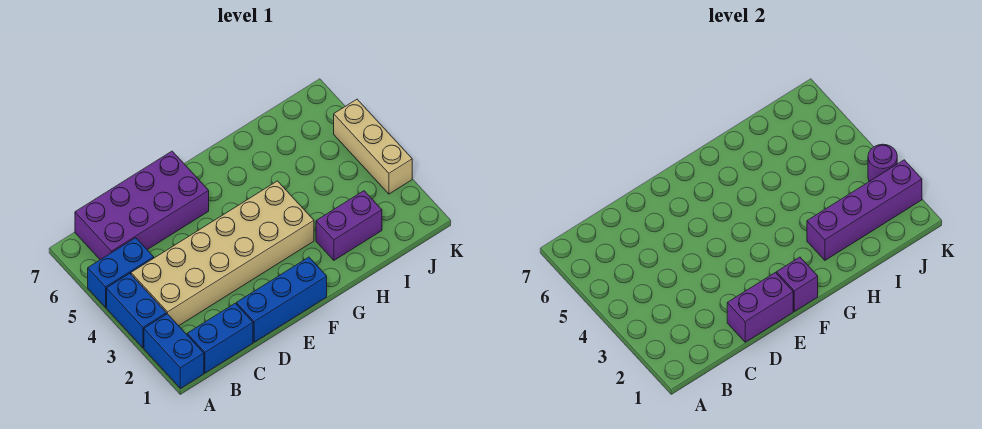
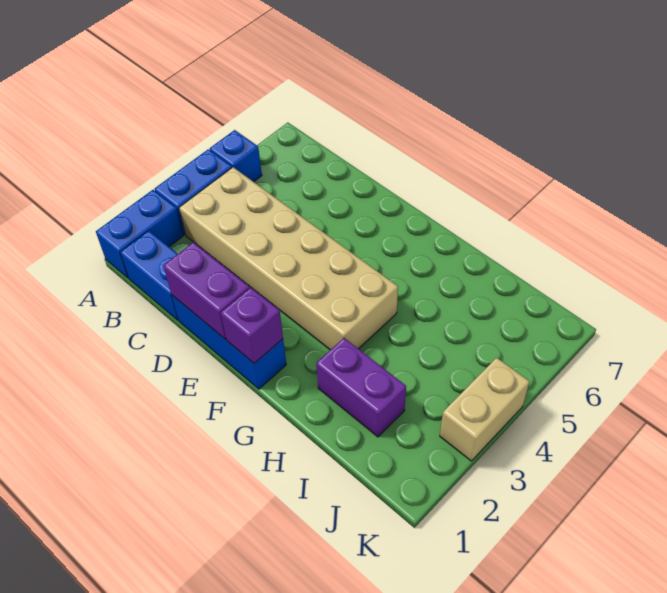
blue 1x2 brick [88,238,154,307] -> blue 1x1 brick [210,130,262,182]
purple 2x4 brick [75,151,209,260] -> none
purple 1x4 brick [807,160,922,260] -> none
tan 1x3 brick [334,99,412,194] -> tan 1x2 brick [440,358,529,461]
purple 1x1 round brick [868,144,897,181] -> none

